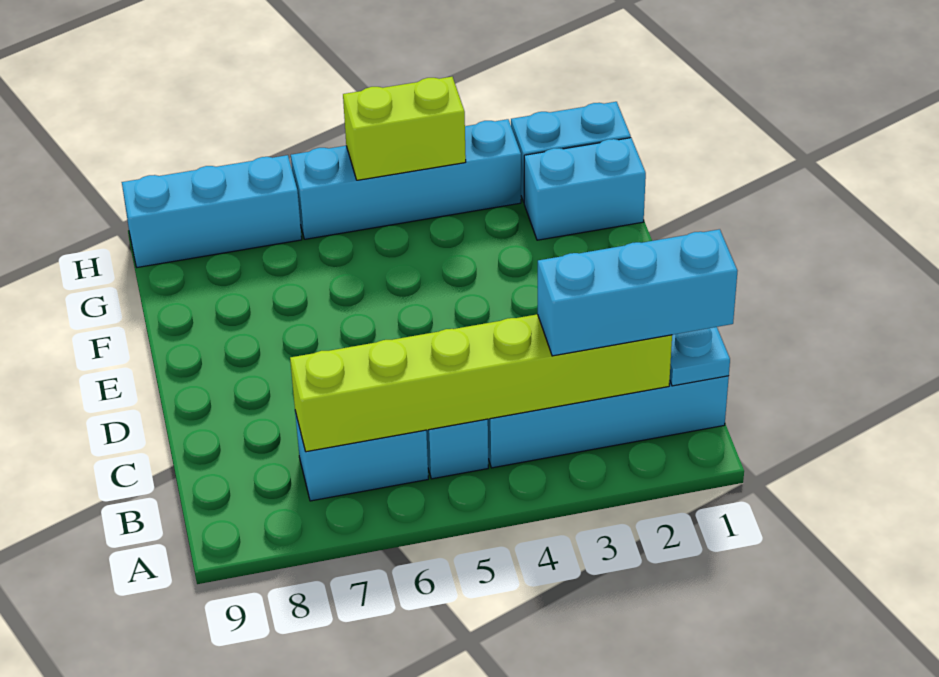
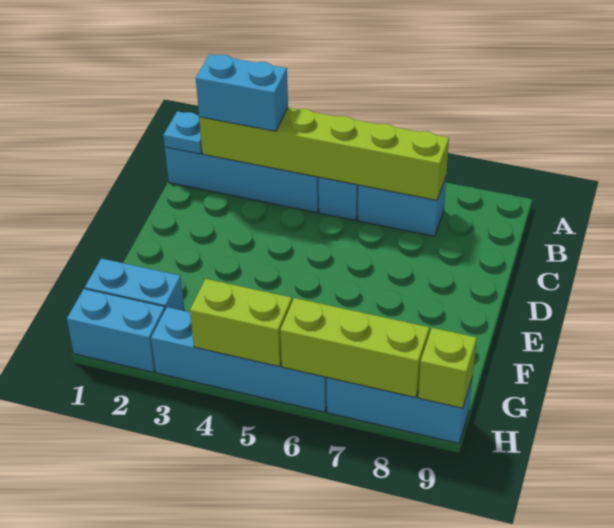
cyan 1x3 brick [538,229,737,356] -> cyan 1x2 brick [196,54,288,131]
none -> lime 1x3 brick [280,298,429,398]
none -> lime 1x1 brick [418,328,477,408]

